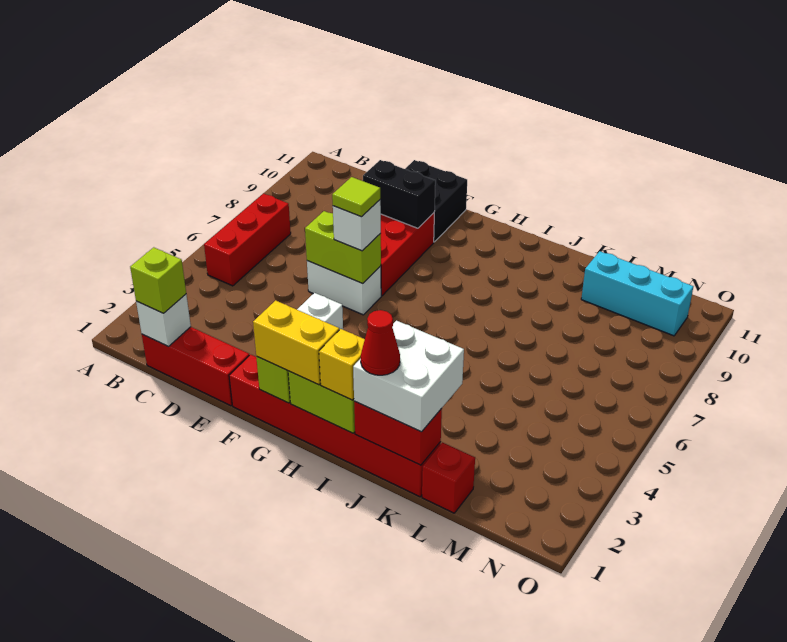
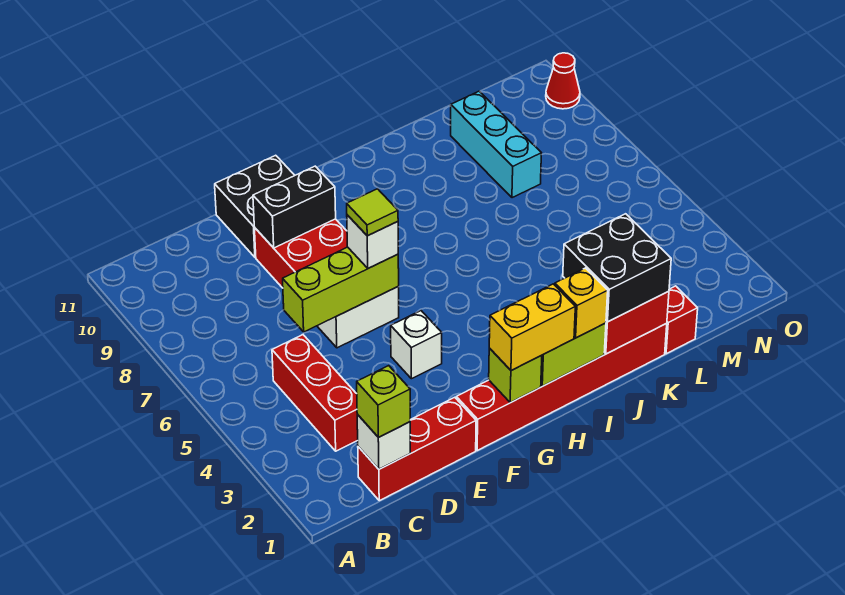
red 1x3 brick [204,193,291,286] -> red 1x3 brick moved to [272,335,358,451]
lime 1x2 brick [305,211,381,284] -> lime 1x3 brick [283,247,399,332]
white 2x2 brick [353,321,464,432] -> black 2x2 brick [563,214,671,322]
red 1x1 cone [361,310,400,375] -> red 1x1 cone moved to [546,53,580,109]
cyan 1x3 brick [581,251,693,336] -> cyan 1x3 brick turned to [451,91,541,198]

